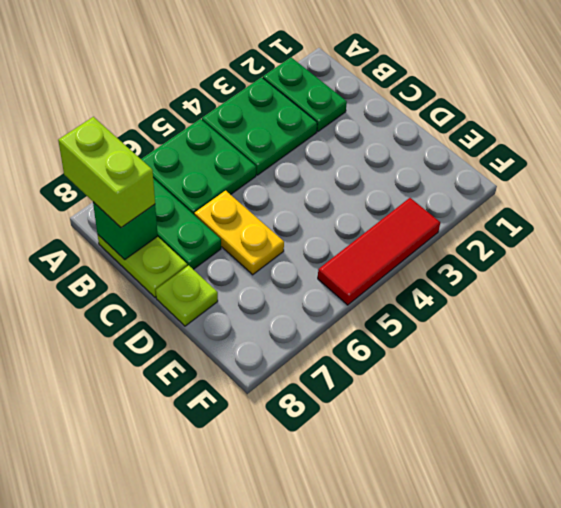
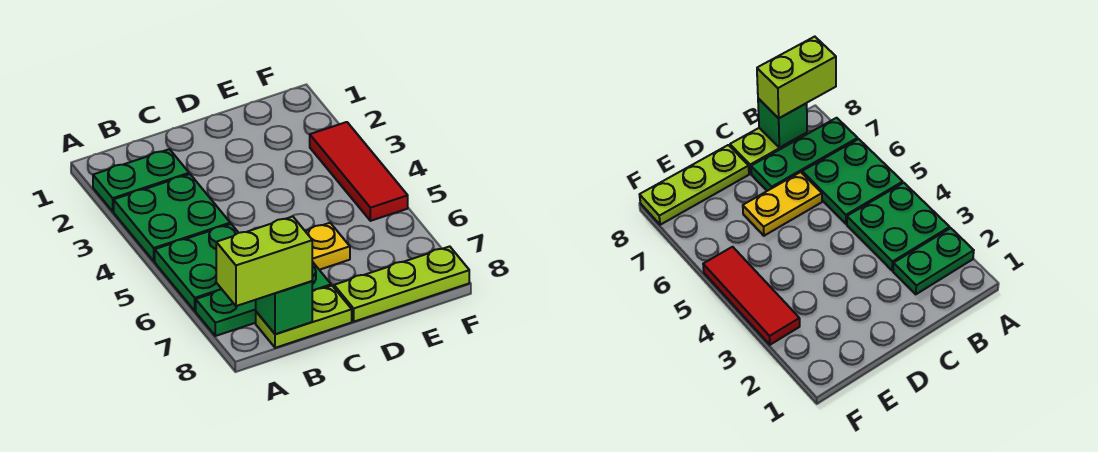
lime 1x1 plate [156,265,218,326] -> lime 1x3 plate [334,246,469,322]

